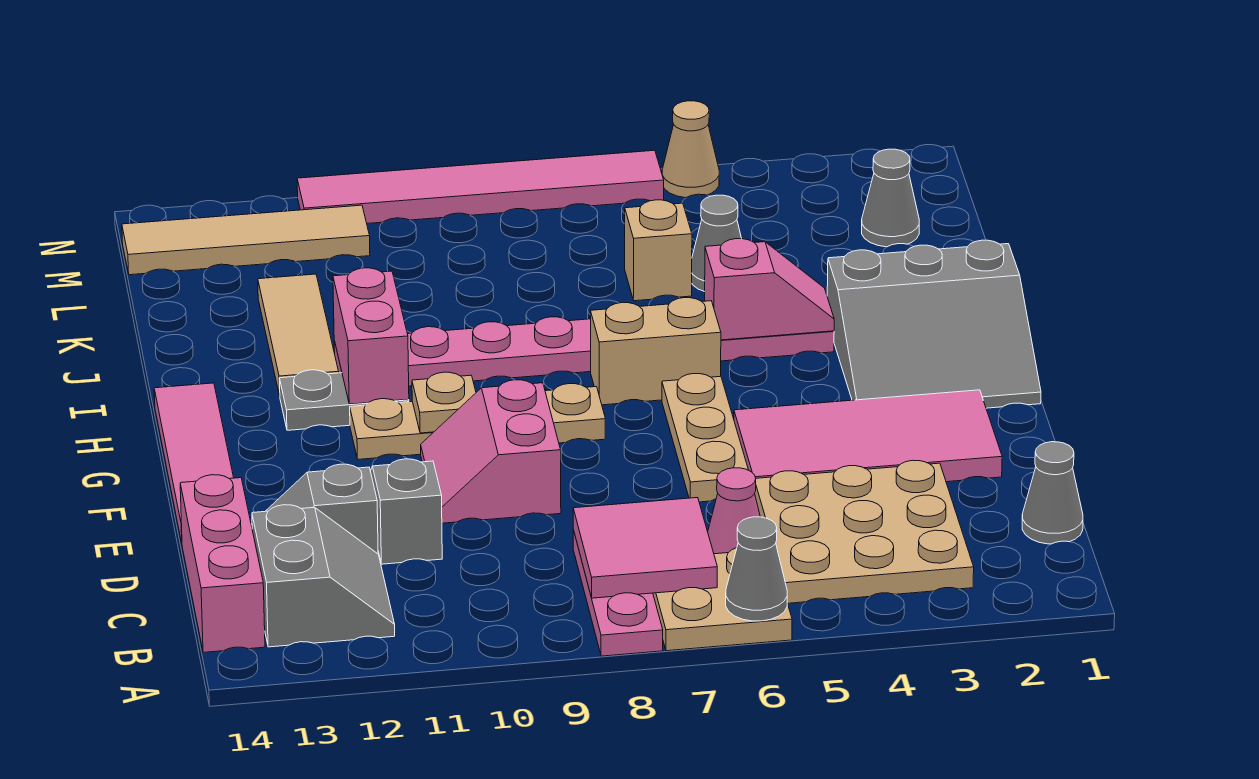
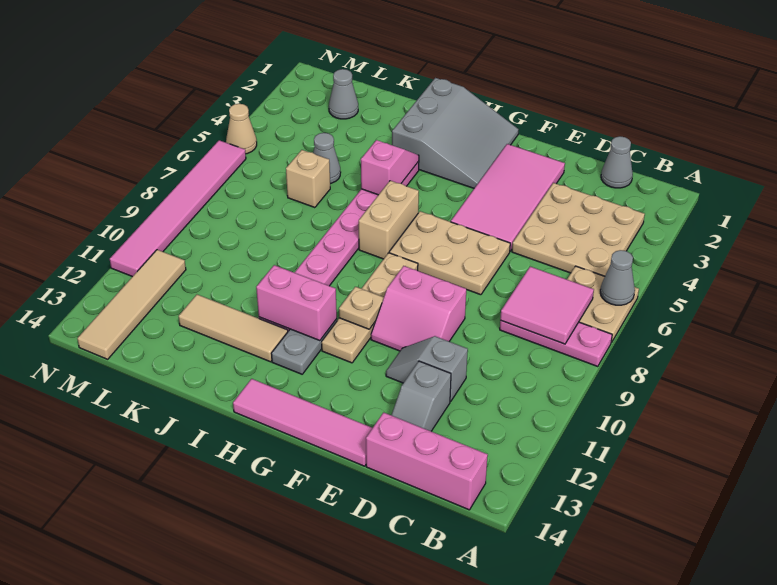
grey 2x2 slope [252,505,395,647] -> none
pink 1x1 cone [708,468,760,554] -> none
tan 1x3 plate [662,374,748,502] -> tan 2x3 plate [389,211,510,295]

